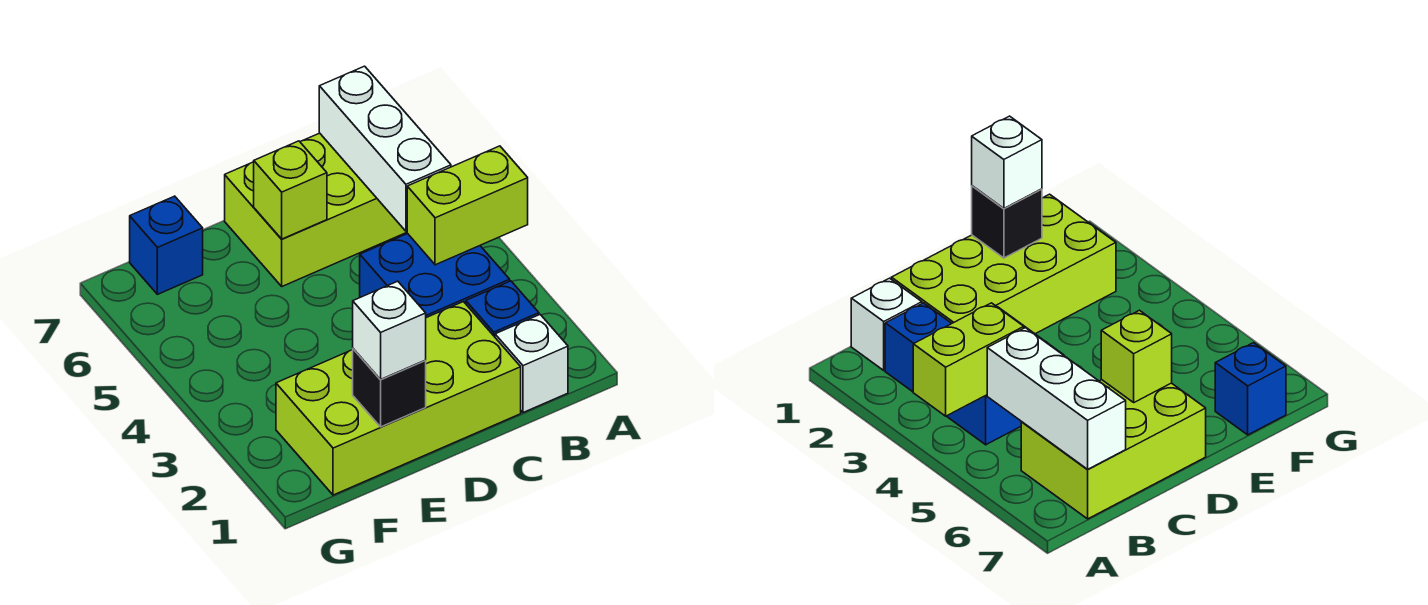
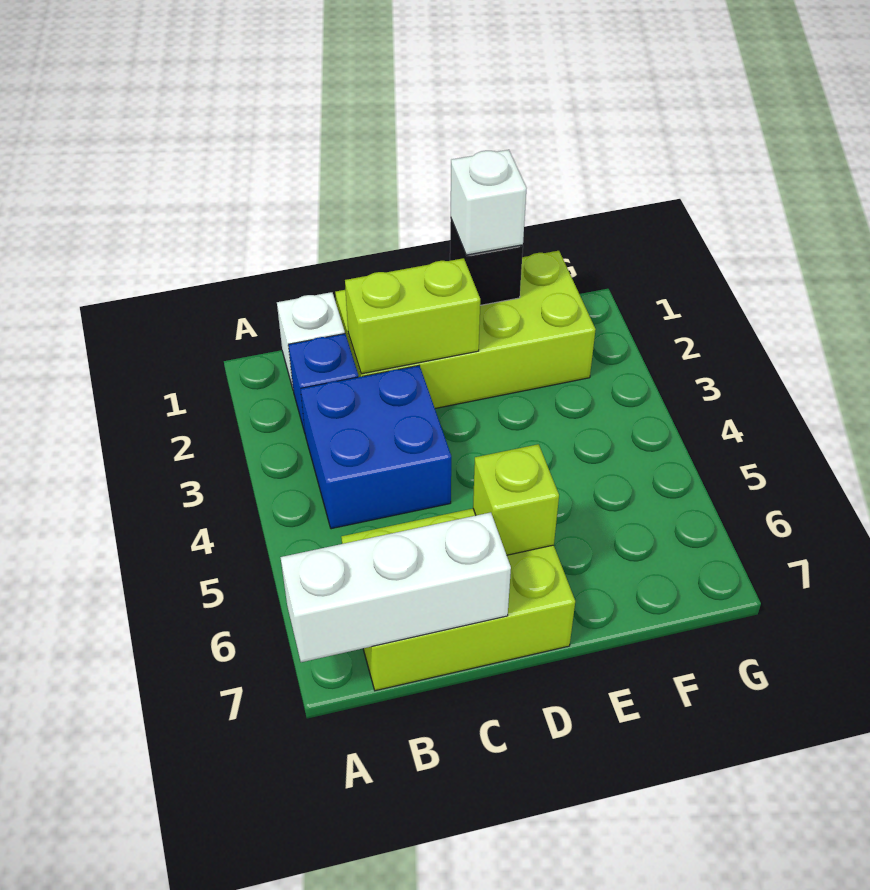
lime 1x2 brick [407,146,528,265] -> lime 1x2 brick moved to [345,258,480,374]
white 1x3 brick [319,66,451,231] -> white 1x3 brick turned to [280,512,511,662]
blue 1x1 brick [130,196,203,294] -> none

